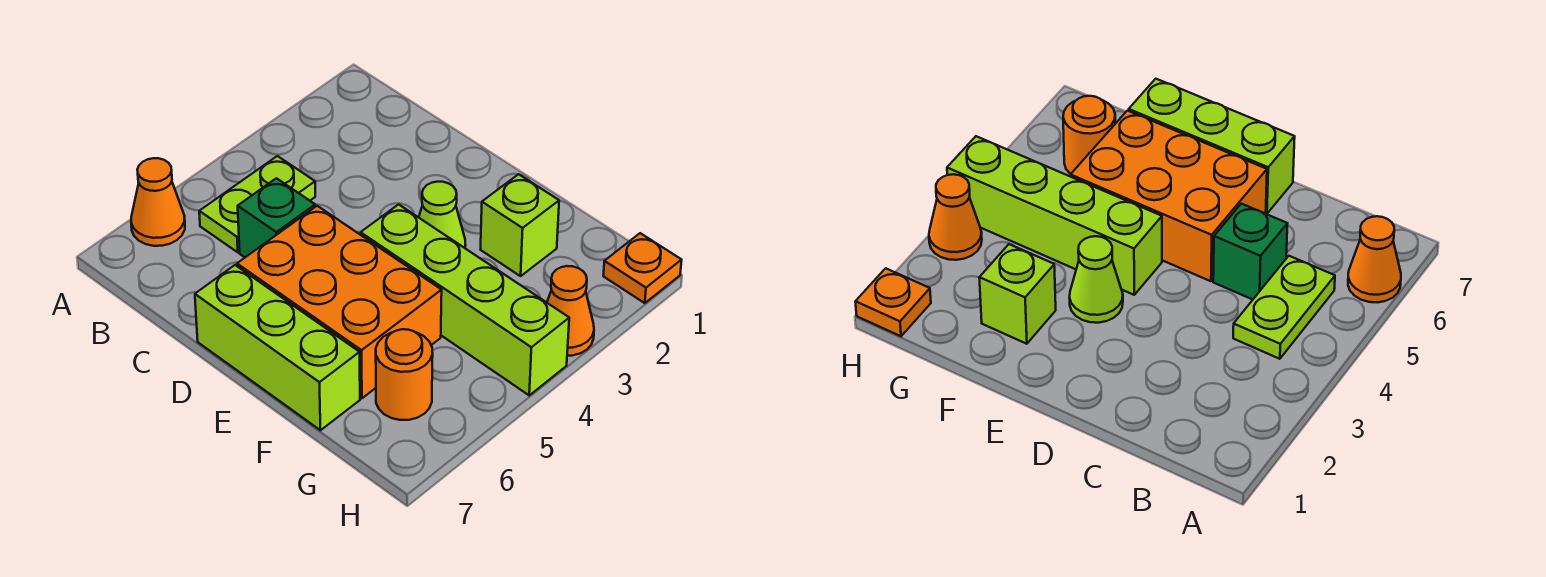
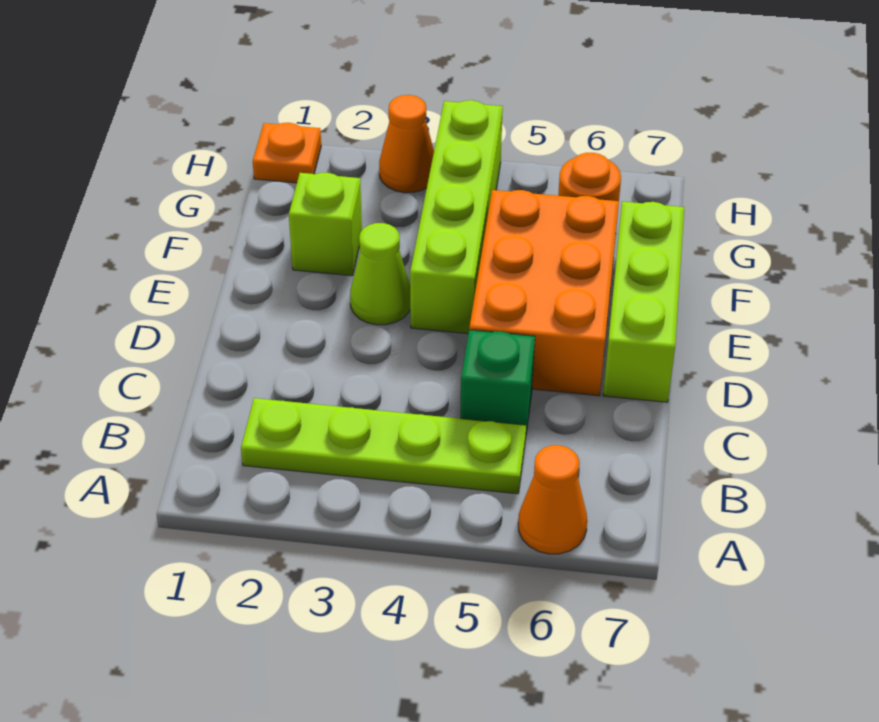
lime 1x2 plate [199,156,315,252] -> lime 1x4 plate [241,398,526,494]

